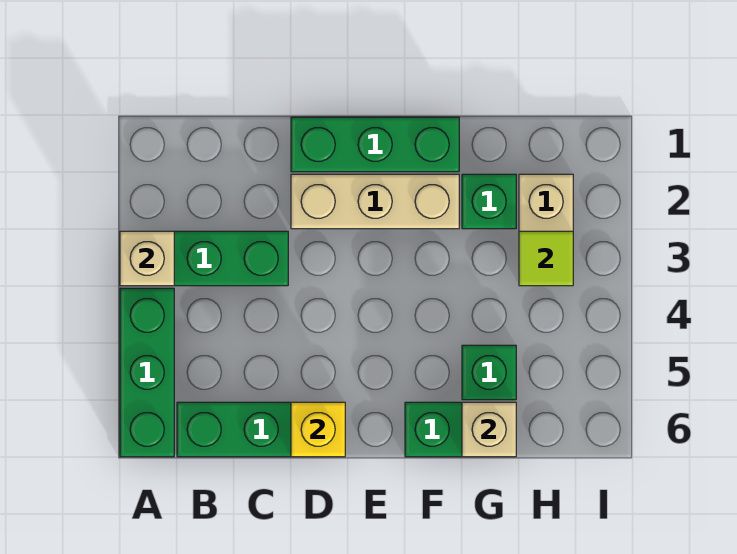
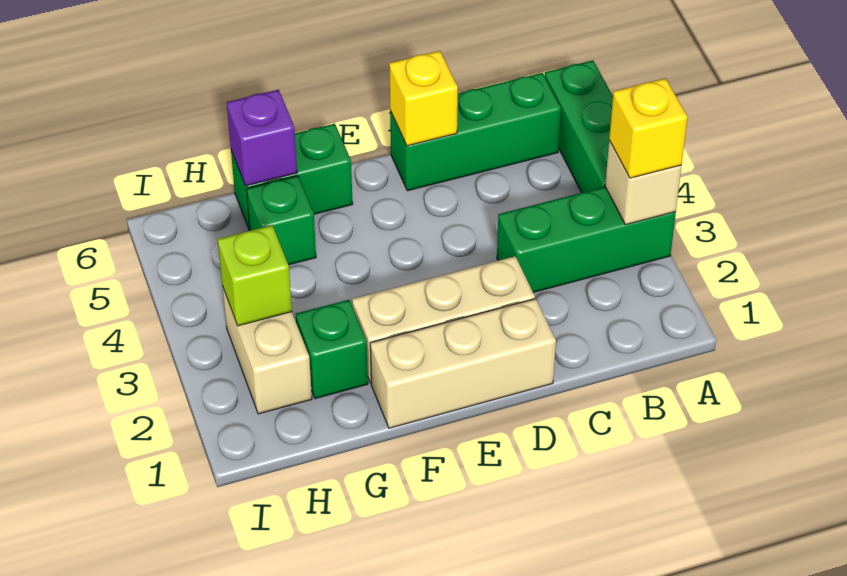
none -> yellow 1x1 brick [609,78,688,178]
green 1x3 brick [291,117,459,172] -> tan 1x3 brick [370,299,556,428]
tan 1x1 brick [462,402,516,457] -> purple 1x1 brick [227,90,297,186]
lime 1x1 tile [519,231,573,286] -> lime 1x1 brick [218,225,292,326]

